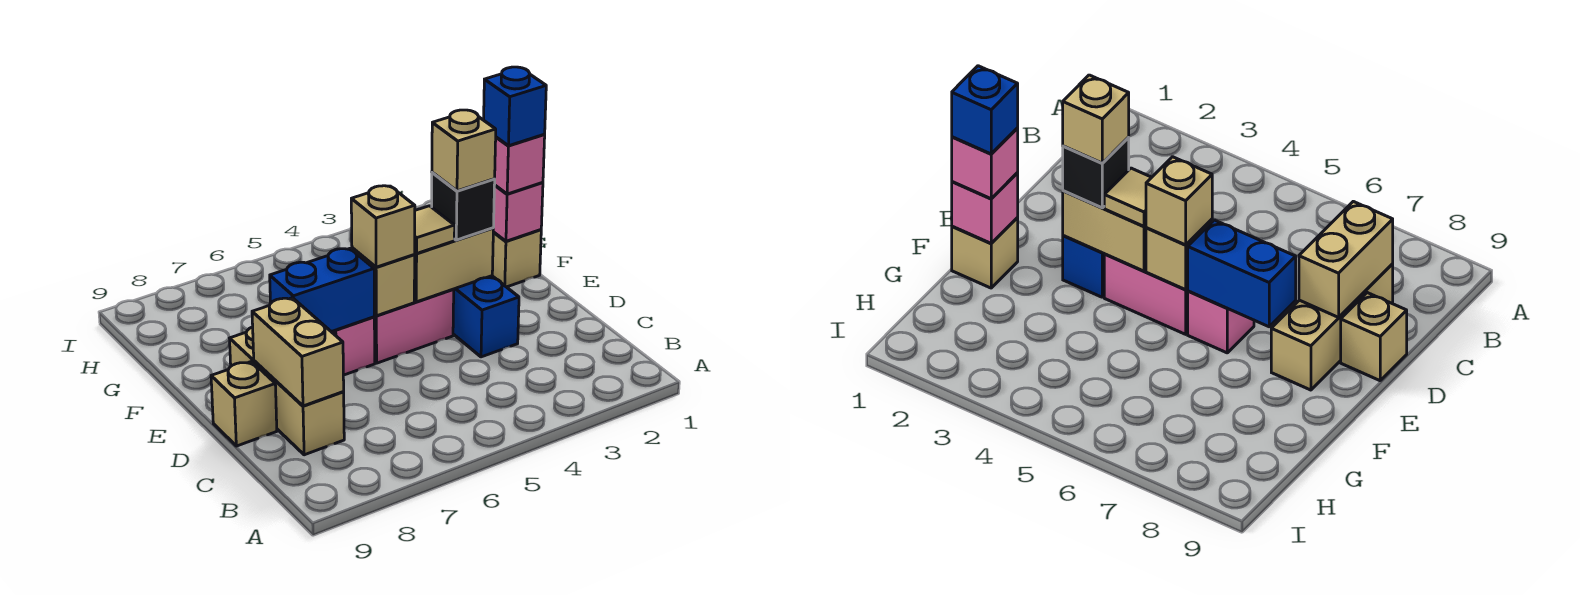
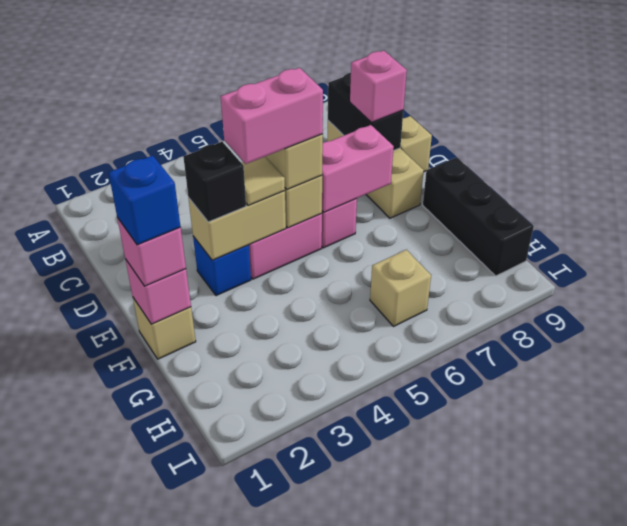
tan 1x2 brick [252,298,344,406] -> black 1x2 brick [328,73,403,151]
blue 1x2 brick [453,276,519,357] -> blue 1x1 brick [193,236,251,296]
none -> pink 1x1 brick [350,50,407,123]
tan 1x1 brick [432,110,496,191] -> tan 1x1 brick moved to [370,250,431,326]
none -> pink 1x2 brick [221,68,323,164]
blue 1x2 brick [270,249,374,332] -> pink 1x2 brick [322,125,394,212]
none -> black 1x3 brick [423,157,534,276]

